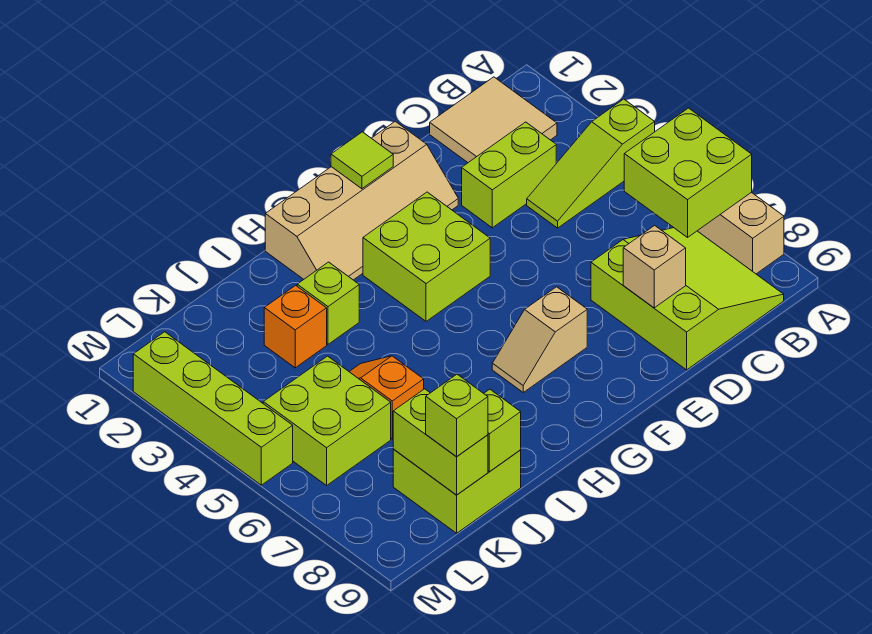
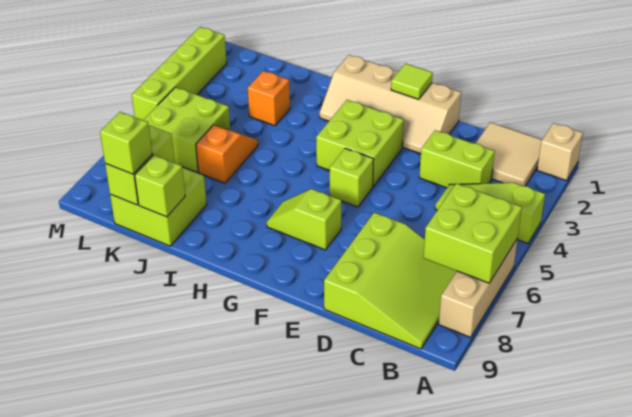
tan 1x1 brick [623,225,686,308] -> tan 1x1 brick moved to [537,123,583,181]
tan 1x2 slope [492,287,587,392] -> lime 1x2 slope [267,189,341,250]
lime 1x1 brick [297,262,359,344] -> lime 1x1 brick moved to [330,148,374,207]

